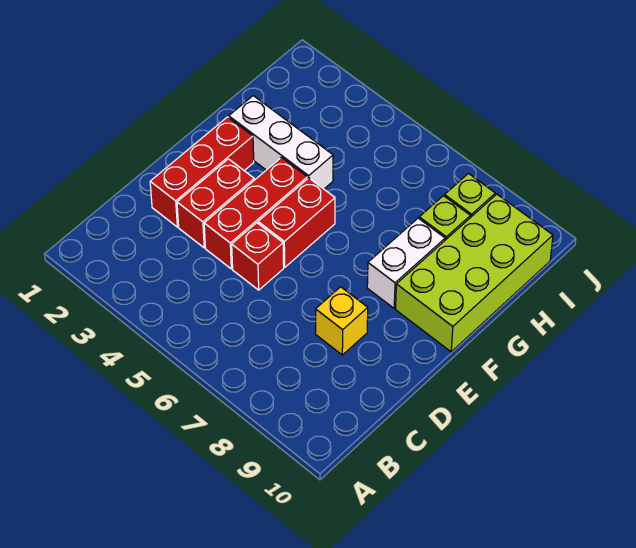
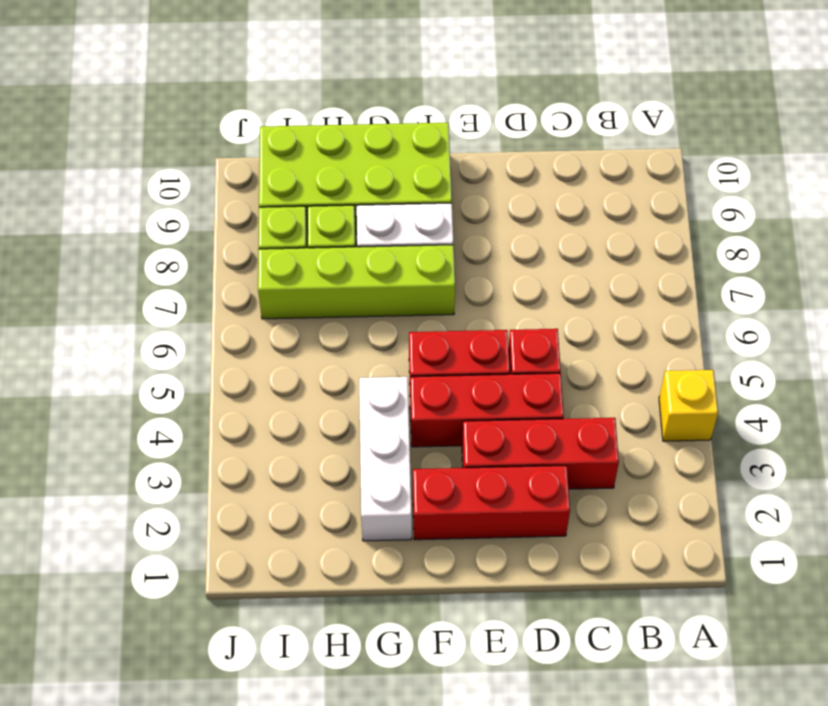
red 1x2 brick [177,159,254,248] -> red 1x3 brick [462,418,619,489]
yellow 1x1 brick [316,287,368,355] -> yellow 1x1 brick moved to [659,370,718,441]
none -> lime 1x4 brick [258,245,455,319]

